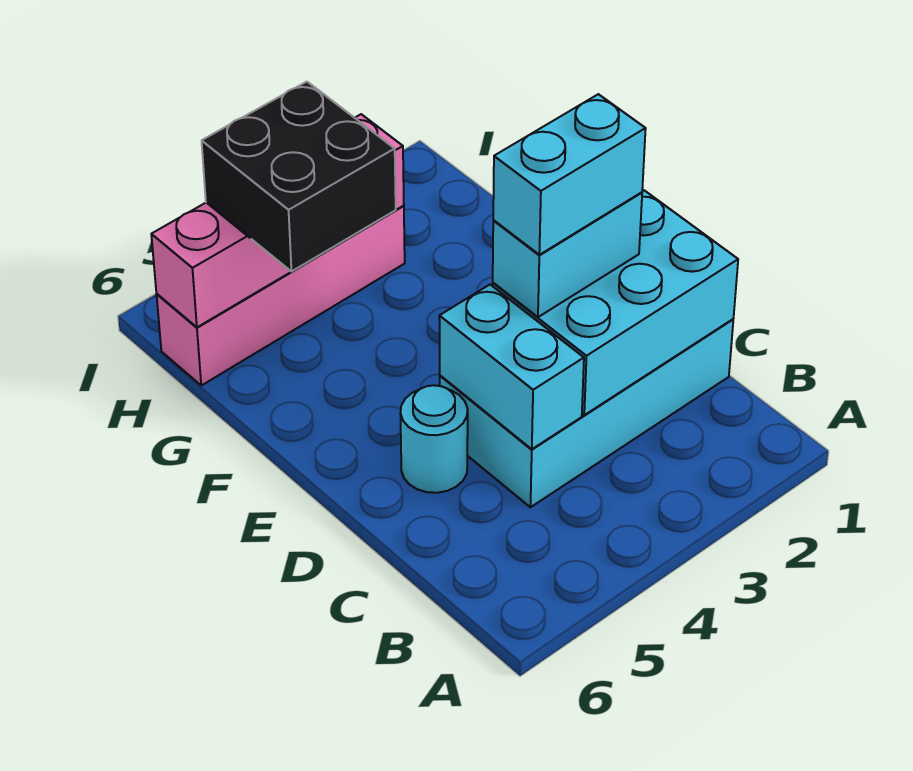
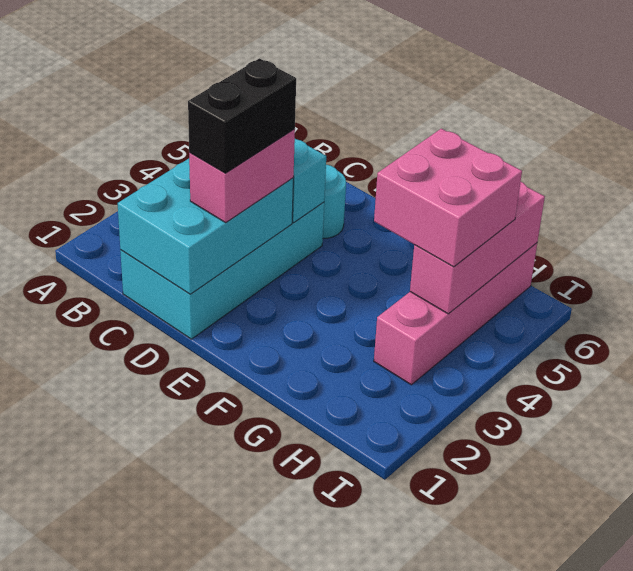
cyan 1x2 brick [493,192,642,317] -> pink 1x2 brick [189,129,295,222]
cyan 1x2 brick [493,94,646,255] -> black 1x2 brick [188,58,296,173]
black 2x2 brick [202,82,396,272] -> pink 2x2 brick [374,129,522,267]
pink 1x4 brick [151,114,404,327] -> pink 1x3 brick [410,182,545,314]

